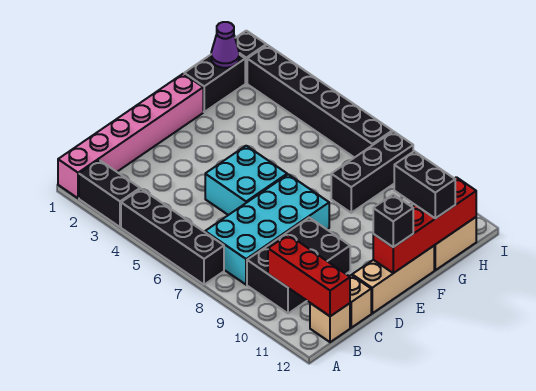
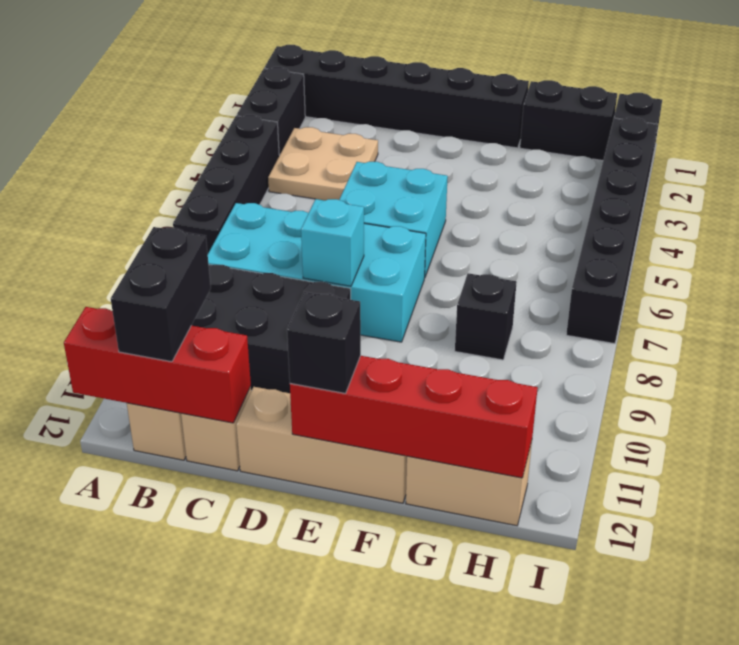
pink 1x6 brick [58,74,203,198] -> black 1x6 brick [264,45,529,148]
none -> tan 2x2 plate [268,127,378,201]
red 1x3 brick [268,235,350,316] -> red 1x3 brick turned to [64,307,251,423]
none -> cyan 1x1 brick [301,199,364,286]
black 1x3 brick [331,131,413,213] -> black 1x1 brick [455,273,517,360]
black 1x2 brick [394,151,455,218] -> black 1x2 brick moved to [111,227,211,362]
purple 1x1 cone [211,22,239,68] -> none

